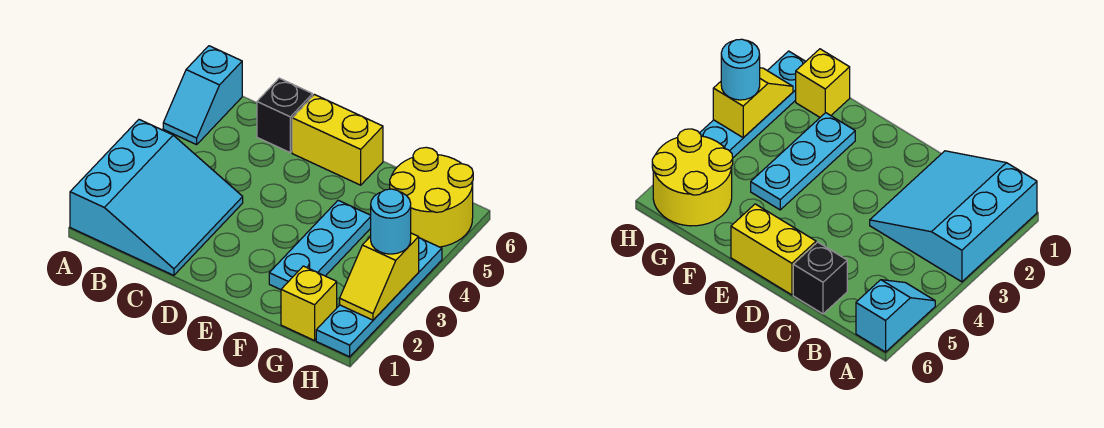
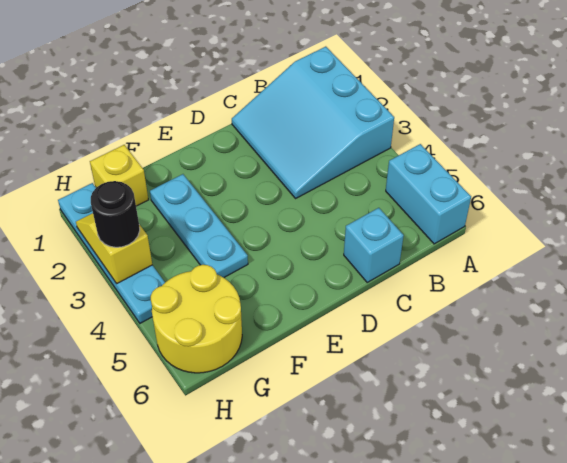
cyan 1x2 slope [163,46,242,145] -> cyan 1x2 brick [386,144,471,244]
black 1x1 brick [257,78,313,152] -> cyan 1x1 brick [344,208,404,282]
yellow 1x2 brick [292,95,383,185] -> none
cyan 1x1 round brick [371,189,411,254] -> black 1x1 round brick [91,181,140,247]

